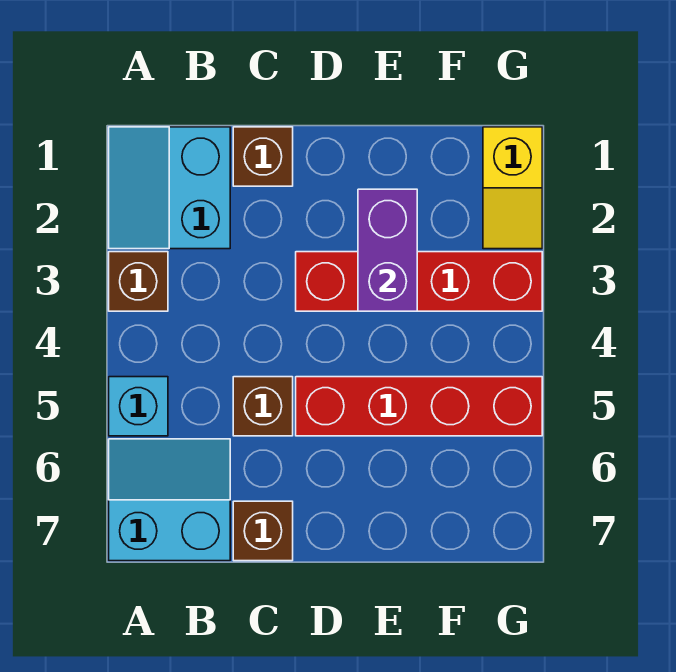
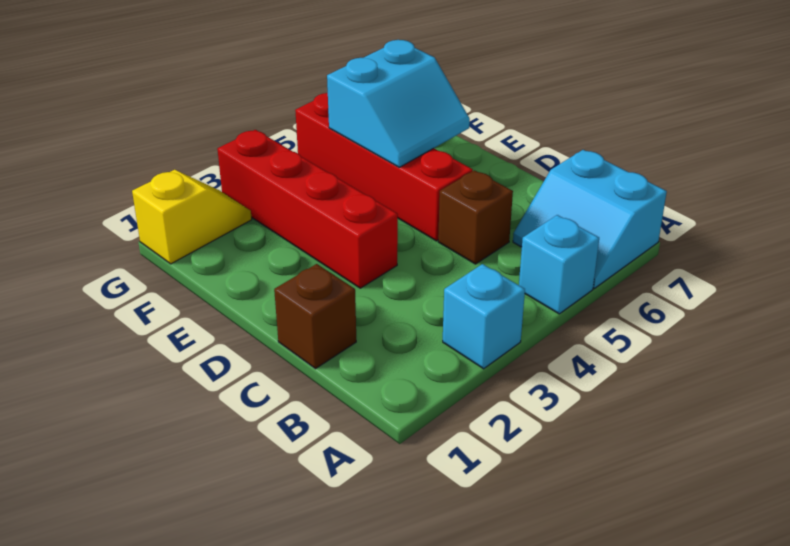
cyan 2x2 slope [109,127,230,249] -> cyan 2x2 slope moved to [327,40,470,167]
brown 1x1 brick [109,252,168,311] -> cyan 1x1 brick [443,264,525,369]
brown 1x1 brick [233,501,293,561] -> none
purple 1x2 brick [358,189,417,311] -> none

